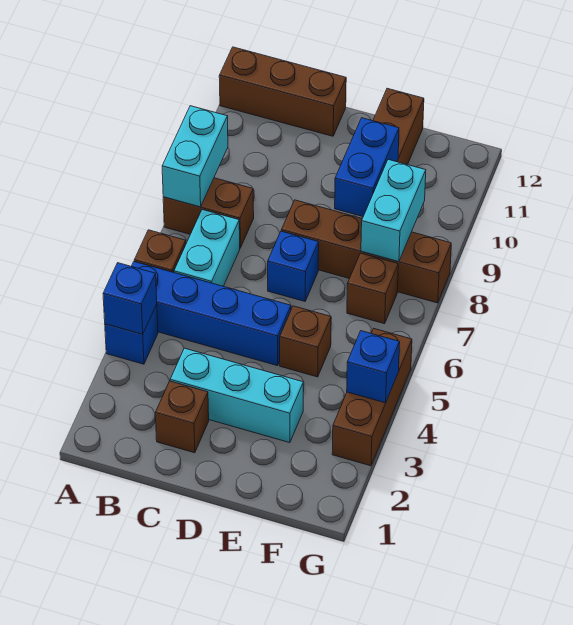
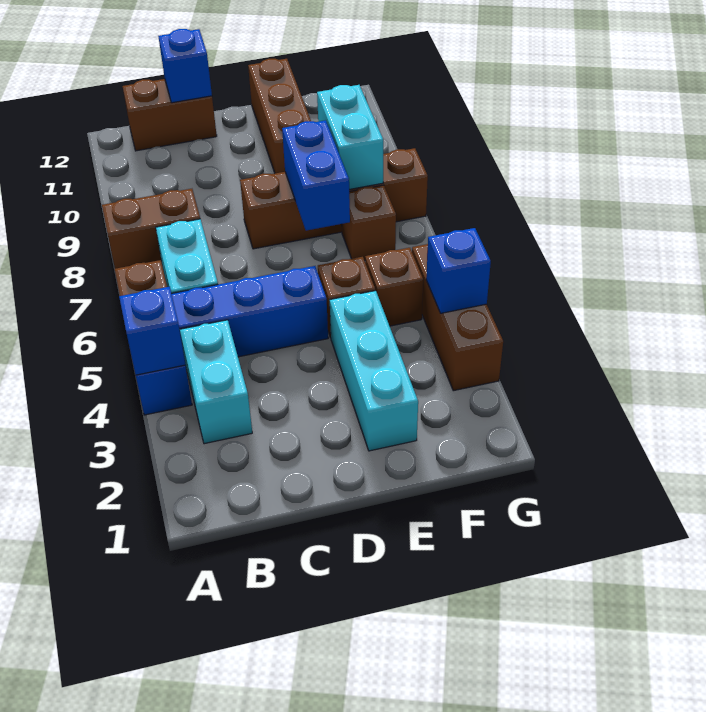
cyan 1x2 brick [162,106,228,207] -> cyan 1x2 brick moved to [180,320,252,444]
brown 1x3 brick [219,47,346,136] -> brown 1x2 brick [123,79,217,151]
brown 1x1 brick [155,381,209,453] -> brown 1x1 brick moved to [365,248,423,326]
cyan 1x3 brick [170,348,303,443] -> cyan 1x3 brick turned to [330,291,418,451]
blue 1x1 brick [268,231,319,301] -> blue 1x1 brick moved to [158,29,212,103]
blue 1x2 brick [335,118,399,217] -> blue 1x2 brick moved to [282,120,350,231]

